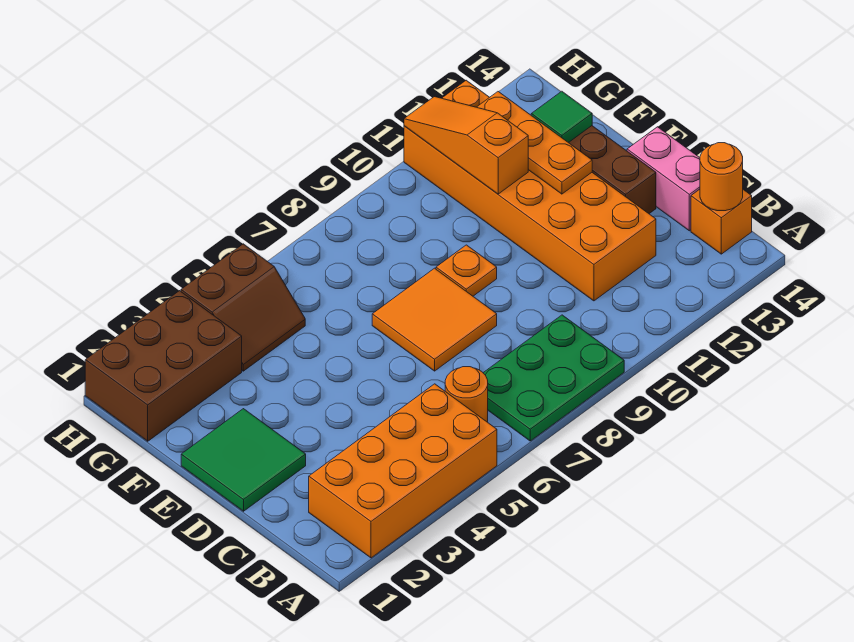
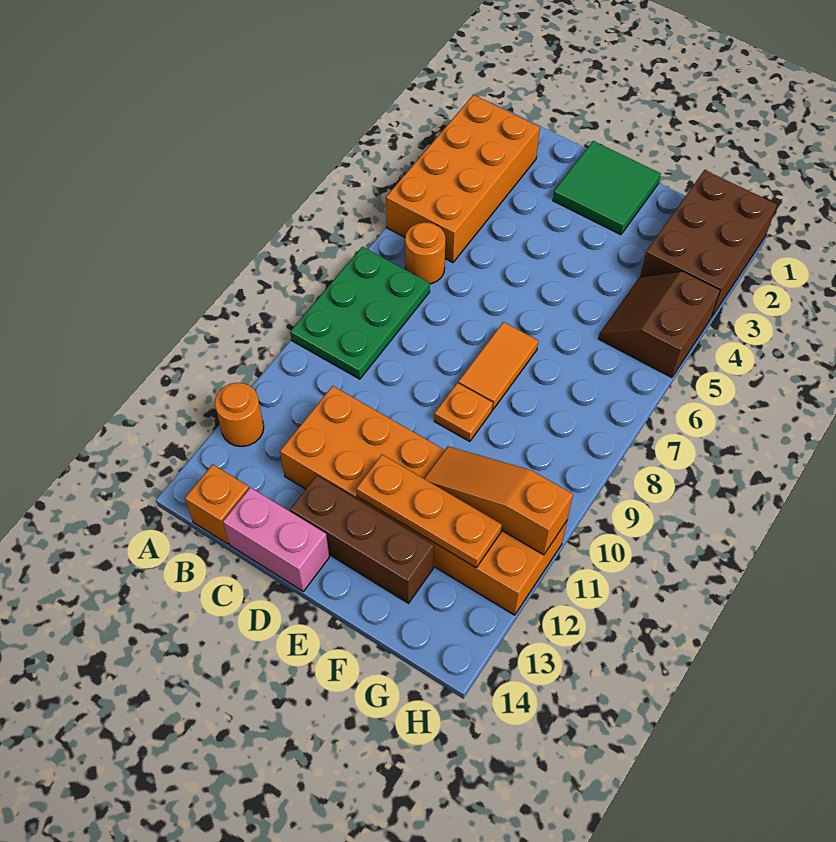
orange 1x1 round brick [700,143,743,211] -> orange 1x1 round brick moved to [215,383,264,447]
orange 2x2 tile [372,268,497,371] -> orange 1x2 tile [458,322,538,409]
orange 1x3 slope [404,97,528,194] -> orange 1x3 slope turned to [424,446,573,555]
green 1x1 tile [531,91,592,143] -> none

